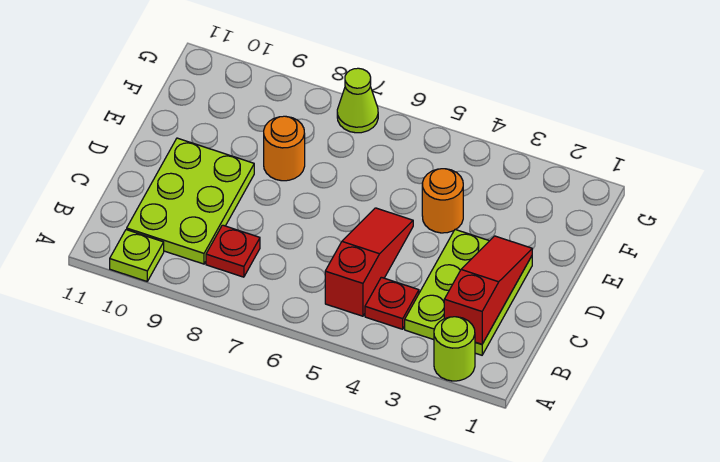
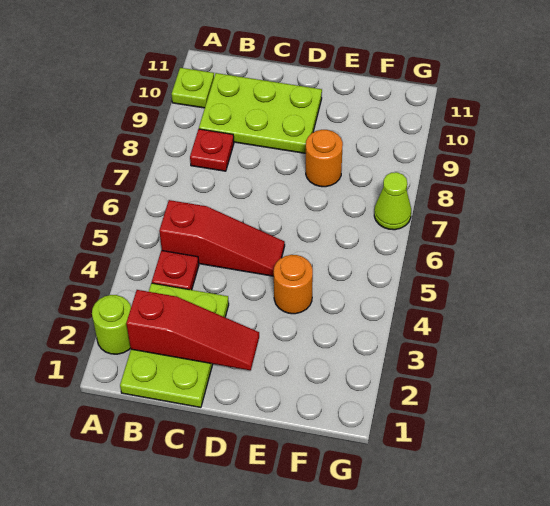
lime 2x3 plate [405,230,532,355] -> lime 2x3 plate turned to [120,283,229,407]

